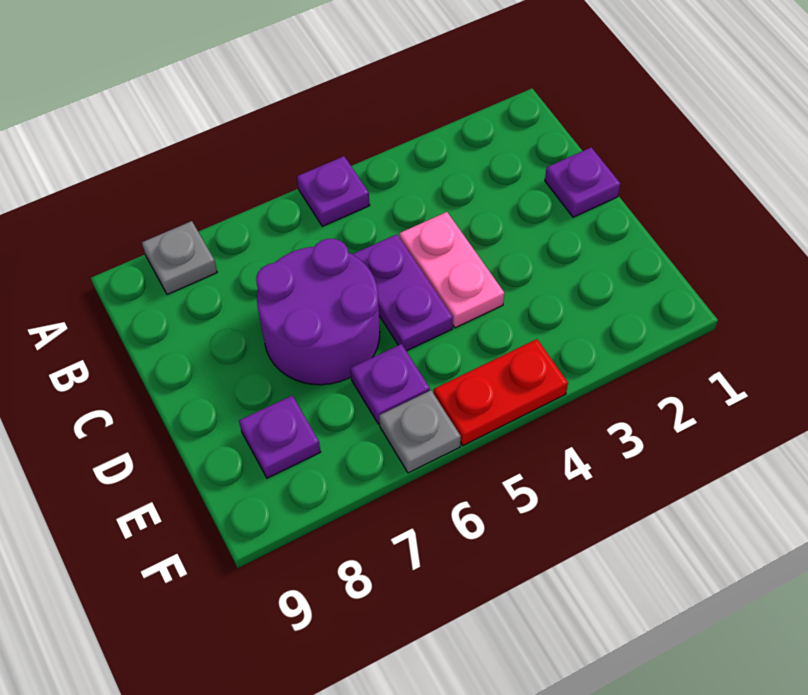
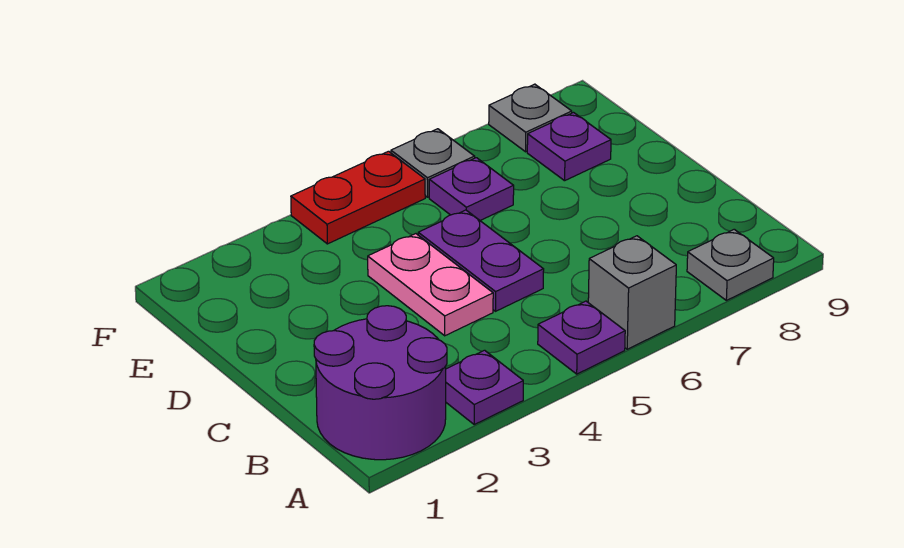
none -> grey 1x1 brick [588,236,676,349]
purple 1x1 plate [545,147,620,217] -> purple 1x1 plate moved to [446,350,523,424]
purple 2x2 round brick [256,239,380,385] -> purple 2x2 round brick moved to [314,306,447,460]
none -> grey 1x1 plate [489,84,572,152]

